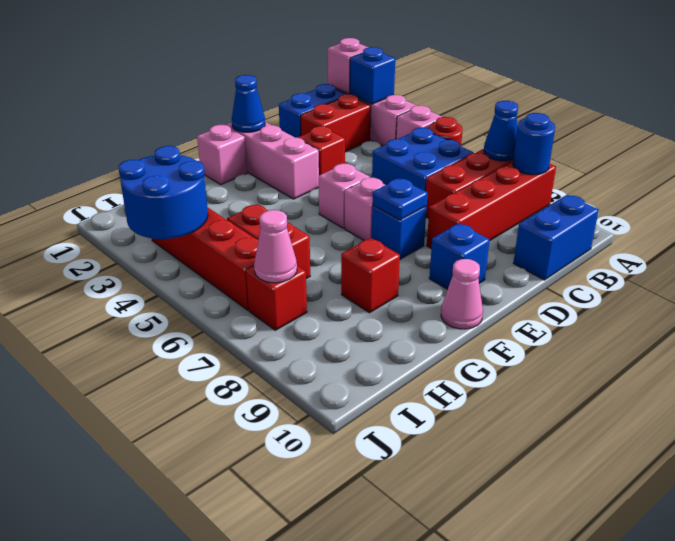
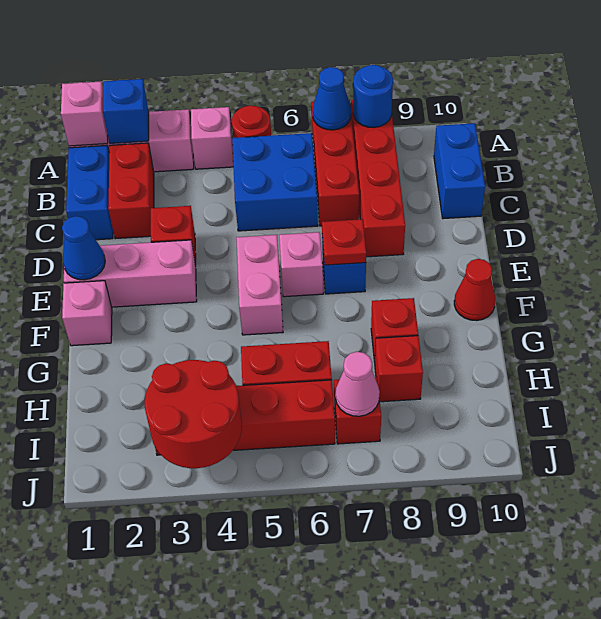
pink 1x1 brick [319,164,370,228] -> pink 1x2 brick [236,235,283,335]
blue 1x1 plate [372,178,428,220] -> red 1x1 plate [322,219,366,265]
blue 1x1 brick [429,223,490,289] -> none
pink 1x1 cone [441,259,483,329] -> red 1x1 cone [454,259,495,321]
none -> red 1x1 brick [375,336,423,402]
blue 2x2 round brick [118,146,208,239] -> red 2x2 round brick [145,360,242,468]

